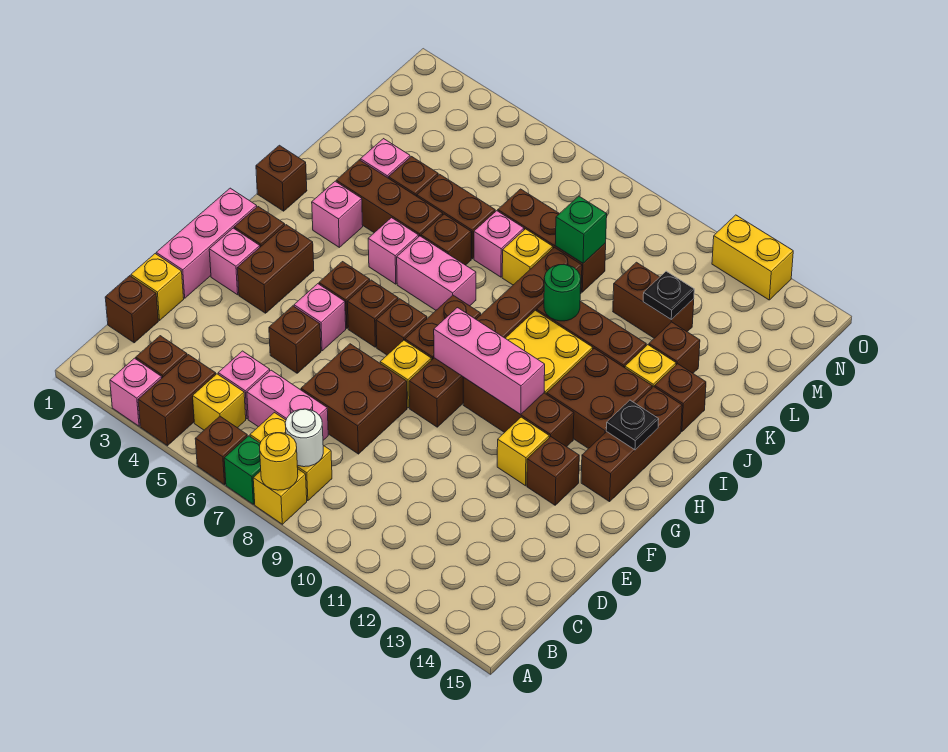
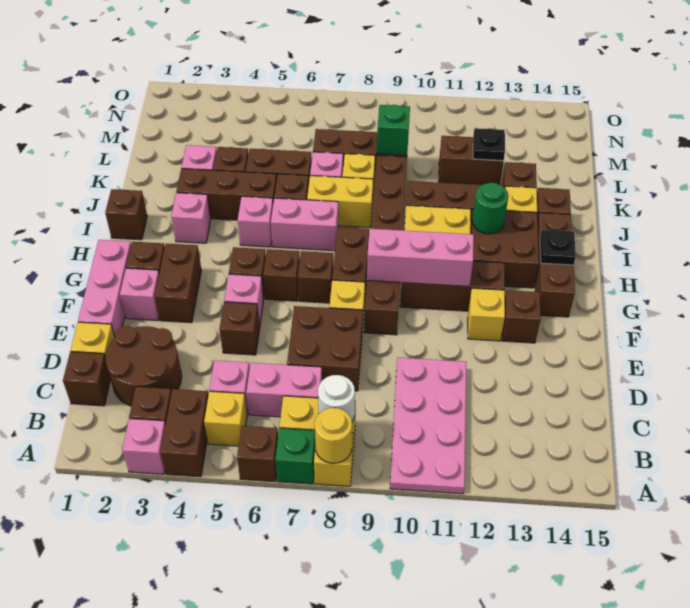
none -> pink 2x4 plate [390,358,467,494]
none -> brown 2x2 round brick [106,326,182,406]
green 1x1 round brick [544,265,581,321] -> green 1x1 round brick moved to [472,183,508,234]
yellow 1x2 brick [712,215,793,300] -> yellow 1x2 brick moved to [307,176,373,228]

